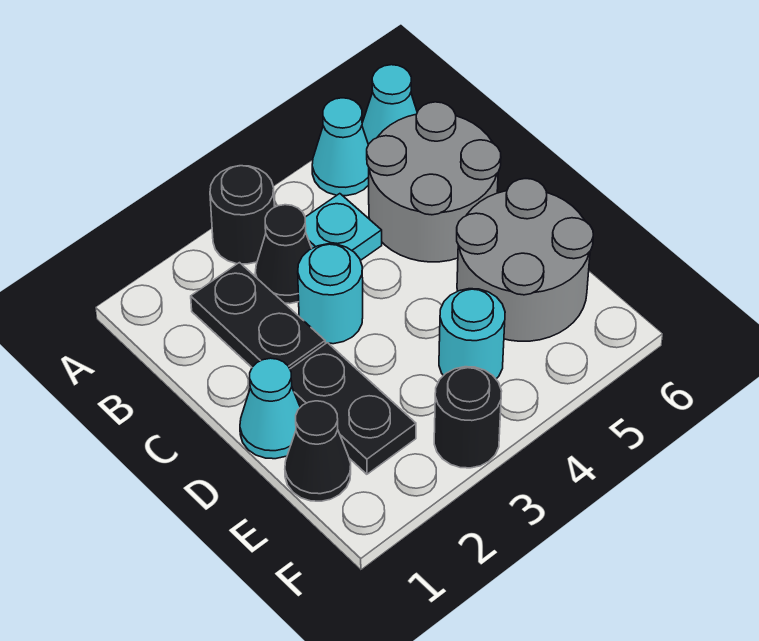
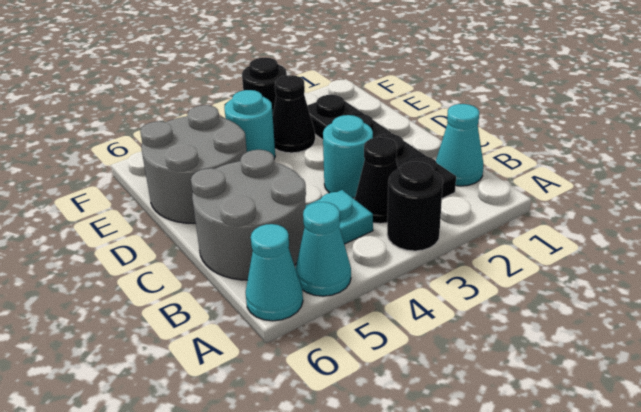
cyan 1x1 cone [240,358,300,459] -> cyan 1x1 cone moved to [436,104,483,186]
black 1x1 cone [285,401,351,501] -> black 1x1 cone moved to [273,75,315,153]

